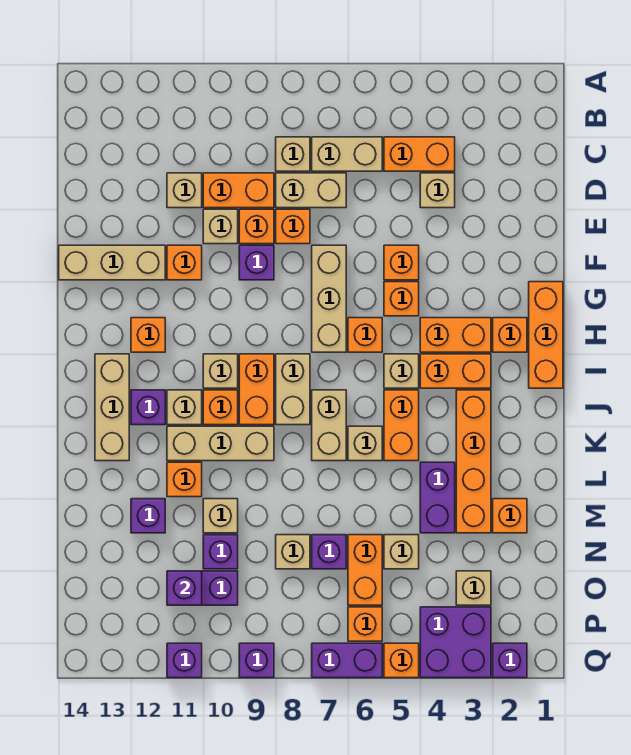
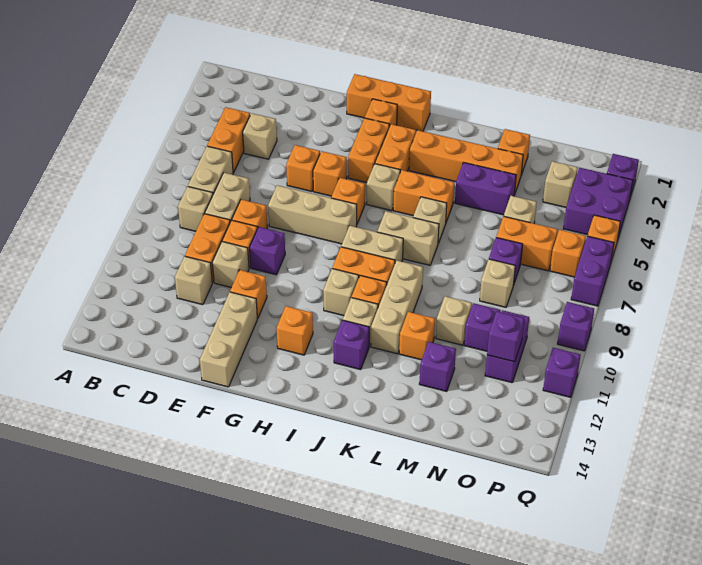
tan 1x3 brick [95,354,129,461] -> none

